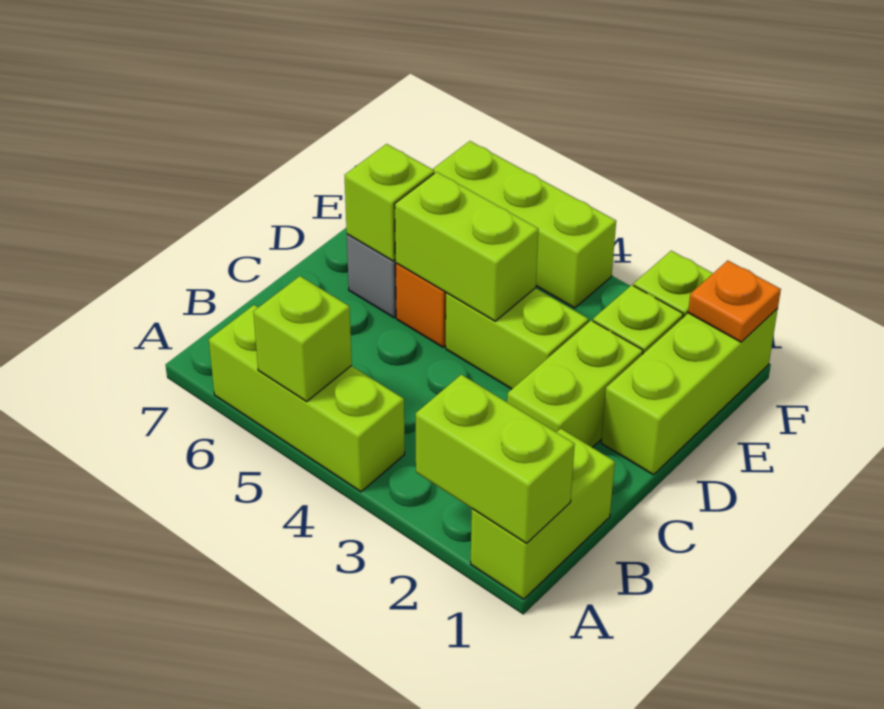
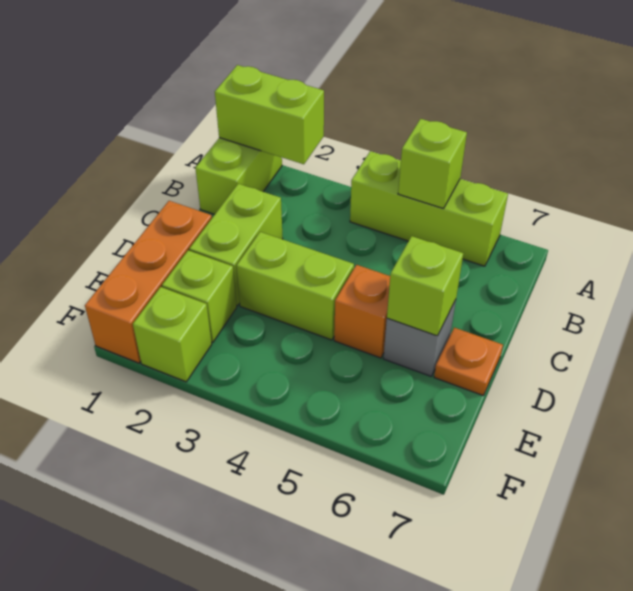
lime 1x3 brick [601,309,778,475] -> orange 1x3 brick [85,201,212,363]
lime 1x2 brick [395,172,539,321] -> none
orange 1x1 plate [688,261,781,342] -> orange 1x1 plate moved to [434,328,503,396]
lime 1x3 brick [433,141,616,308] -> none

